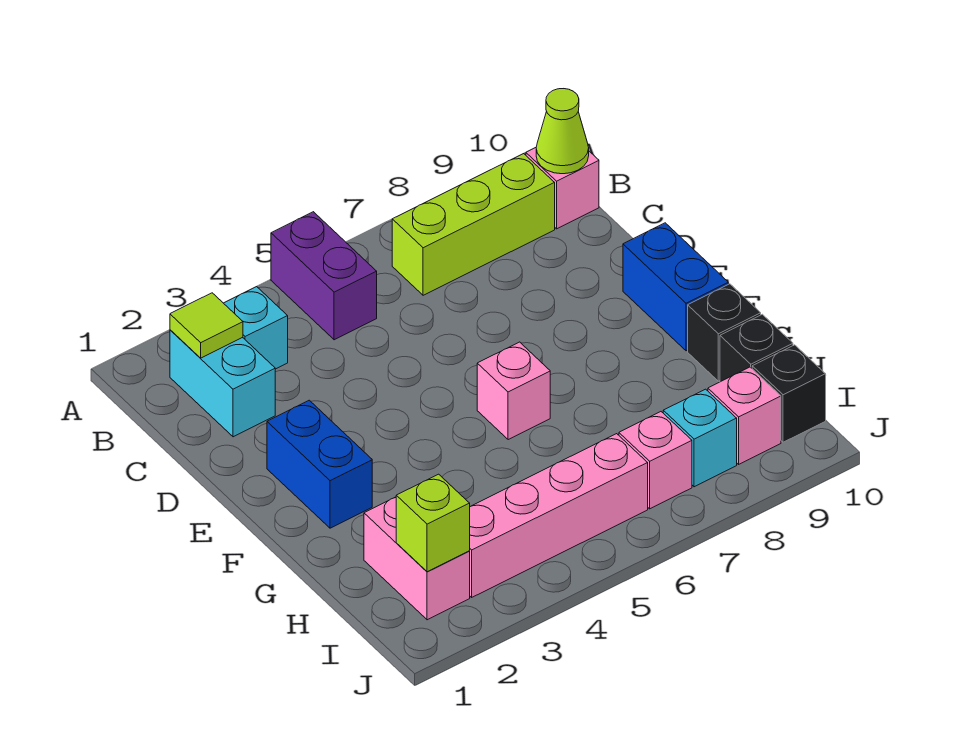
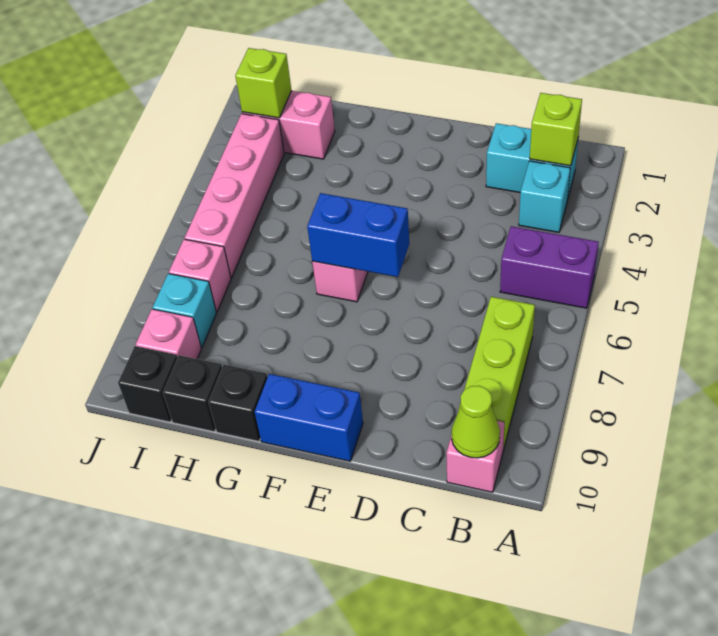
lime 1x1 tile [170,293,243,358] -> lime 1x1 brick [530,93,582,166]
blue 1x2 brick [267,400,372,528] -> blue 1x2 brick moved to [307,193,409,277]

